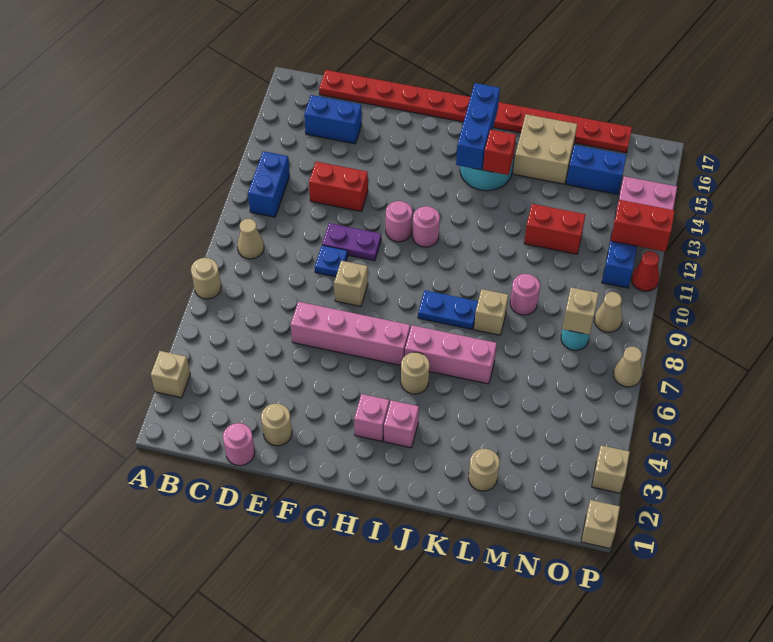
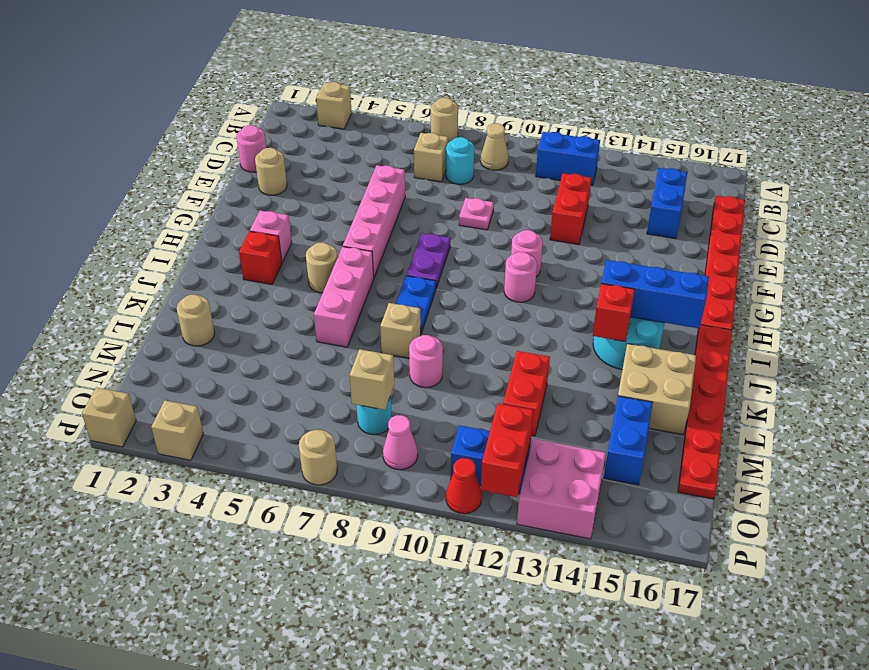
none -> cyan 1x1 round brick [446,137,474,184]
blue 1x1 plate [315,245,348,277] -> pink 1x1 plate [459,198,494,230]
purple 1x2 plate [322,223,381,261] -> purple 1x2 plate moved to [406,233,450,288]
tan 1x1 brick [334,261,368,306] -> tan 1x1 brick moved to [414,133,448,182]
pink 1x1 brick [384,400,419,448] -> red 1x1 brick [239,231,282,284]
tan 1x1 cone [594,292,622,332] -> pink 1x1 cone [383,415,418,470]
tan 1x1 cone [614,347,642,387] -> tan 1x1 round brick [299,430,337,485]

